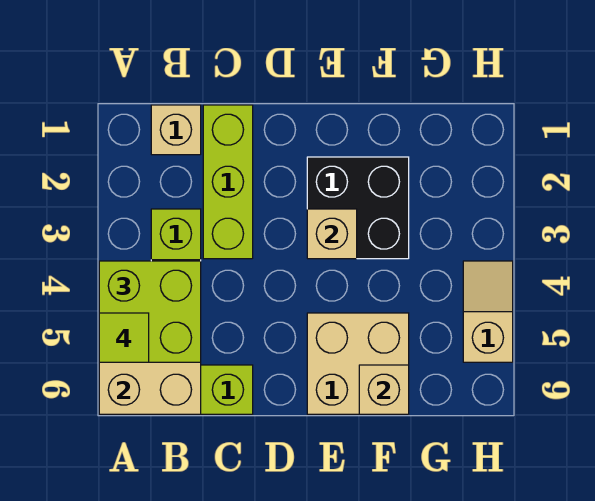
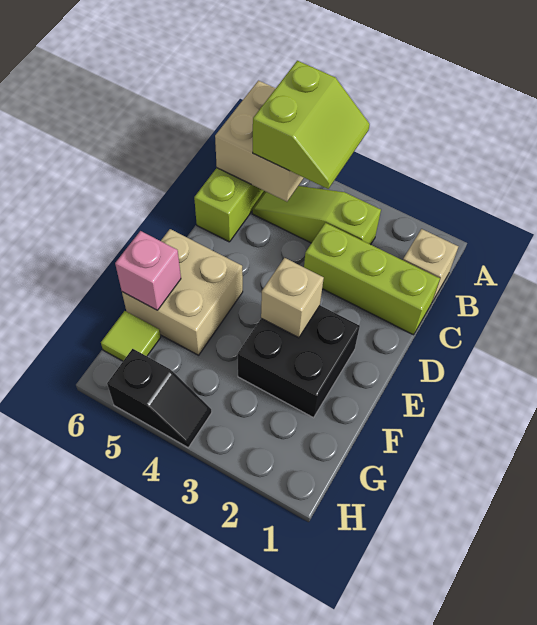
lime 2x2 brick [99,261,201,362] -> lime 2x2 slope [253,61,370,189]
lime 1x1 tile [99,313,149,362] -> lime 1x1 tile moved to [101,311,161,361]
tan 1x1 brick [359,365,409,414] -> pink 1x1 brick [115,231,181,310]
tan 1x2 slope [463,261,513,362] -> black 1x2 slope [107,349,212,448]

